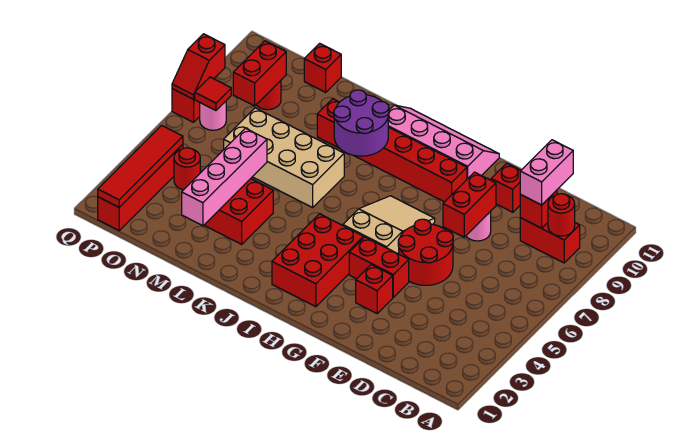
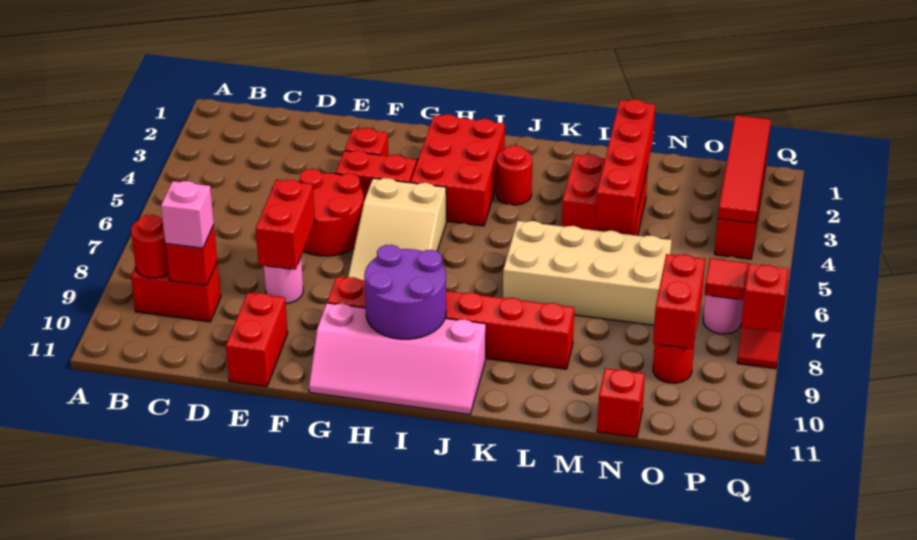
pink 1x2 brick [520,140,573,205] -> pink 1x1 brick [161,181,214,248]
red 1x1 brick [491,163,521,212] -> red 1x2 brick [226,293,288,387]
purple 2x2 round brick [334,90,389,156] -> purple 2x2 round brick moved to [364,245,446,339]
pink 1x4 brick [182,128,267,226] -> red 1x4 brick [595,99,656,233]
red 1x1 round brick [174,148,200,190] -> red 1x1 round brick moved to [496,145,532,205]

